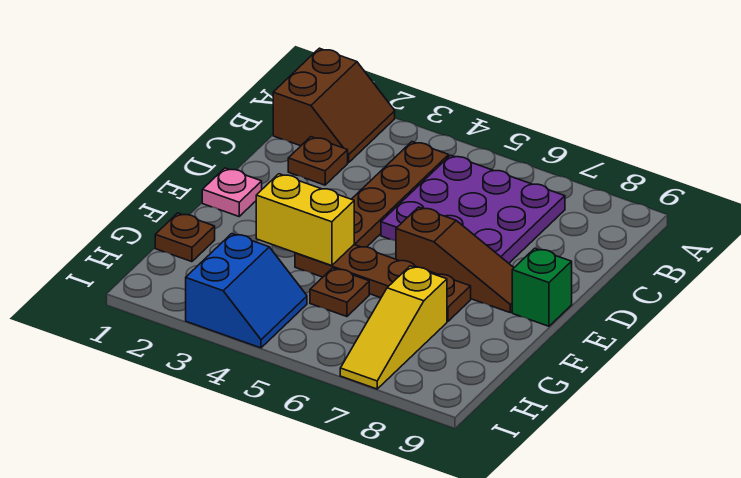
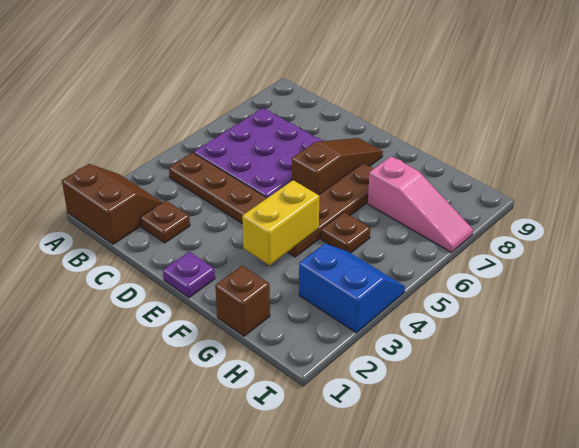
pink 1x1 plate [202,168,262,216] -> purple 1x1 plate [163,252,215,298]
green 1x1 brick [512,248,572,326] -> none
brown 1x1 plate [155,213,215,262] -> brown 1x1 brick [215,266,270,336]
yellow 1x3 slope [340,266,447,389] -> pink 1x3 slope [368,156,473,252]

